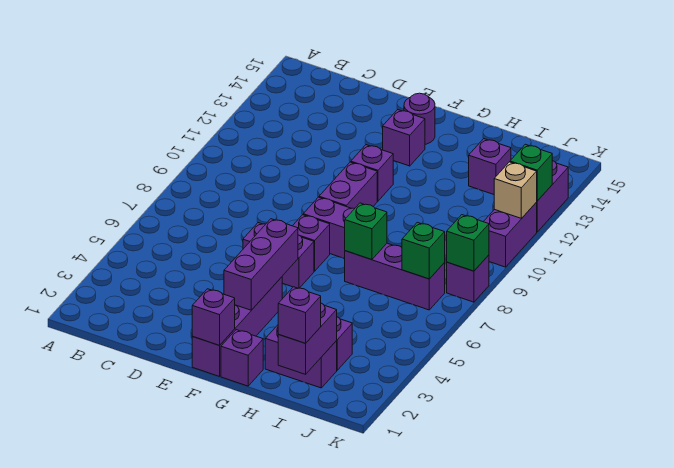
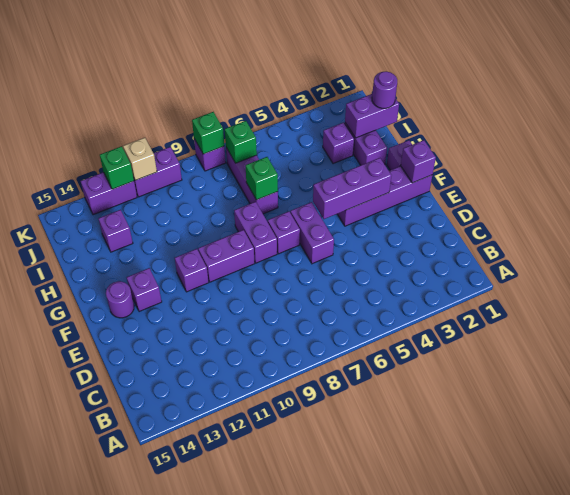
purple 1x1 brick [278,287,321,343] -> purple 1x1 round brick [372,71,397,108]

